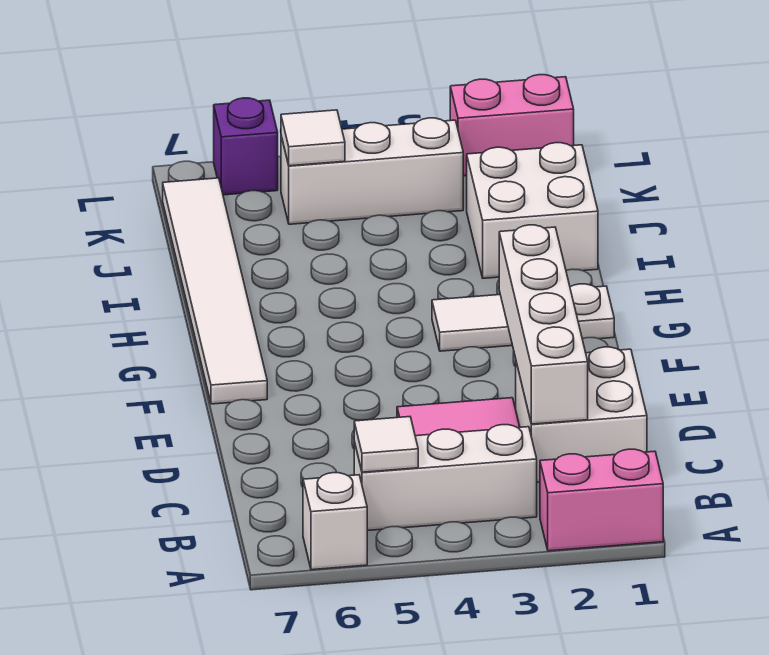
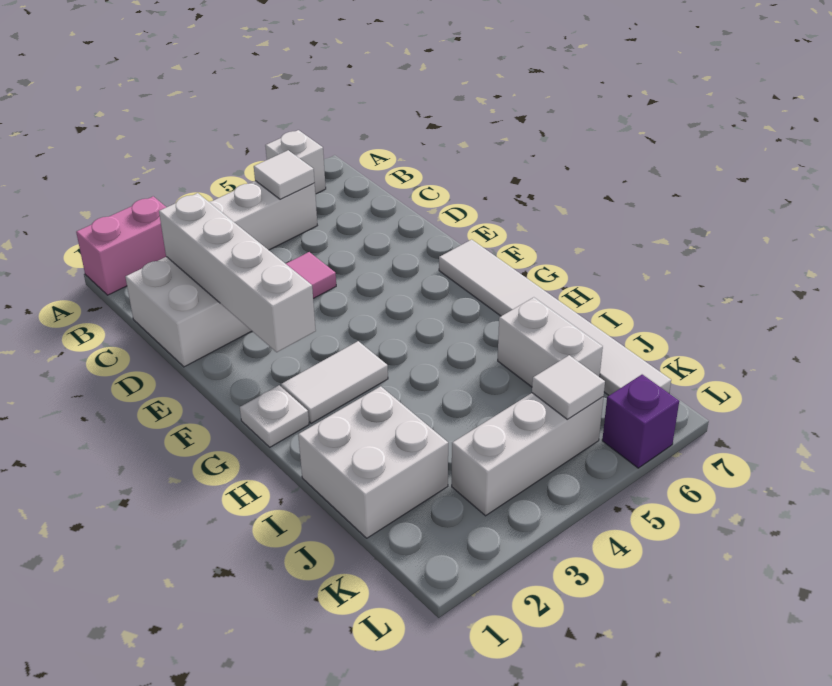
none -> white 1x2 brick [498,297,603,387]
pink 1x2 brick [450,75,574,176] -> none

